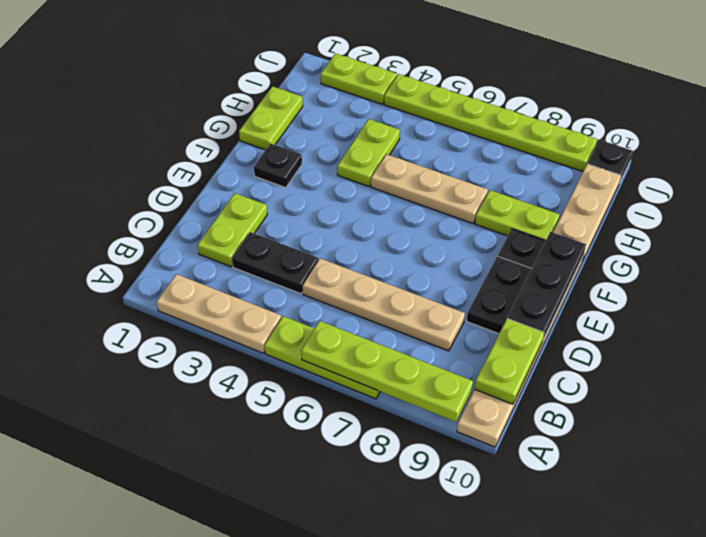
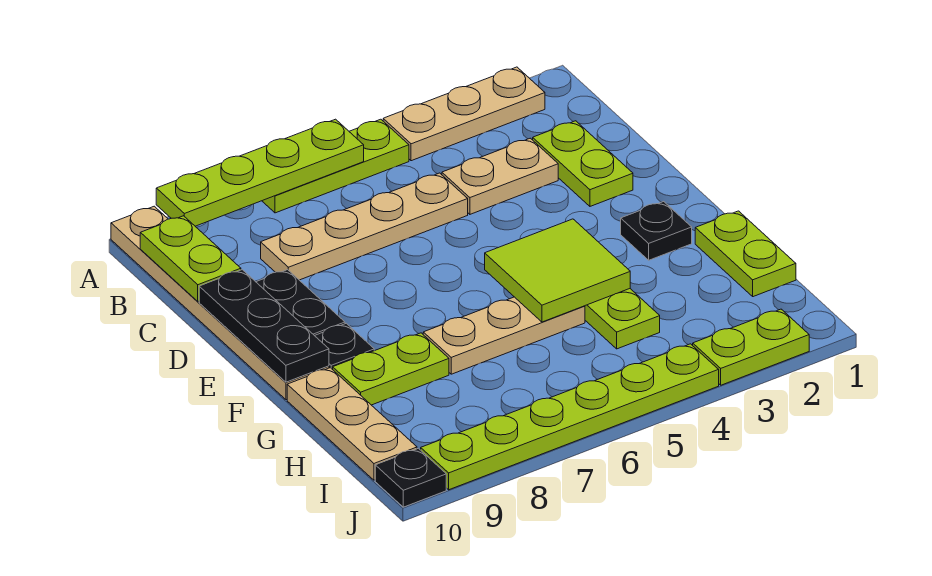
black 1x2 plate [232,232,318,294] -> tan 1x2 plate [442,138,558,214]
none -> lime 2x2 tile [485,219,630,322]

